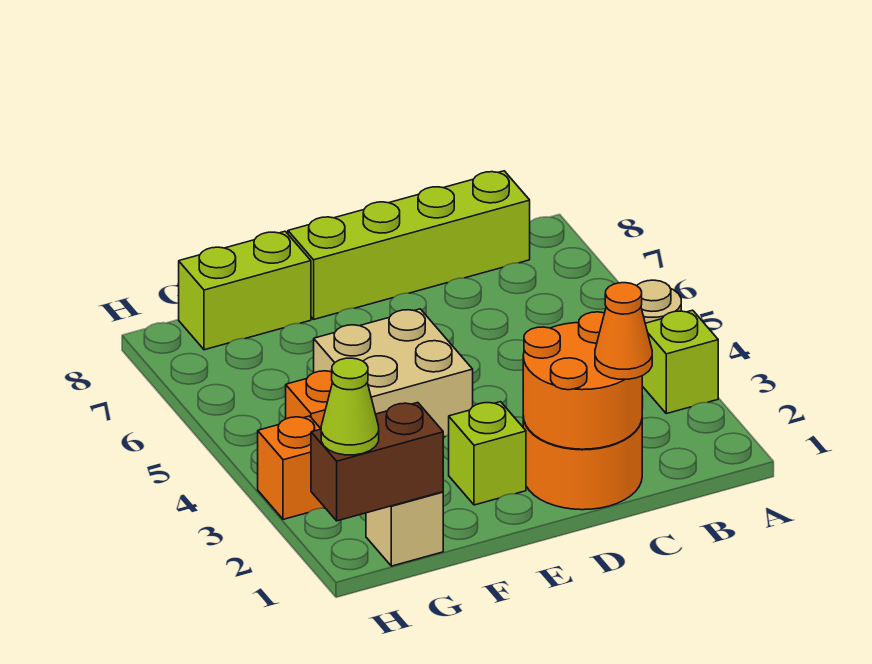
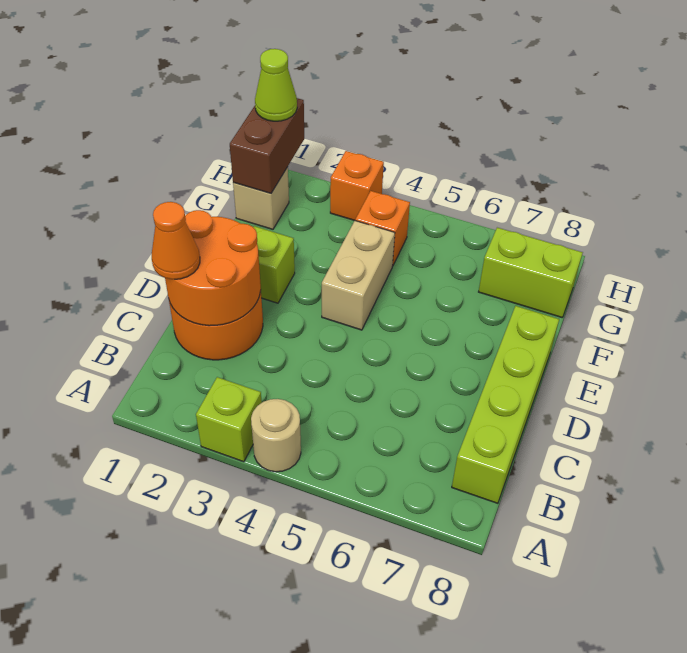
tan 2x2 brick [314,309,473,437] -> tan 1x2 brick [322,221,395,330]
lime 1x2 brick [179,231,311,350] -> lime 1x2 brick turned to [479,228,583,317]

